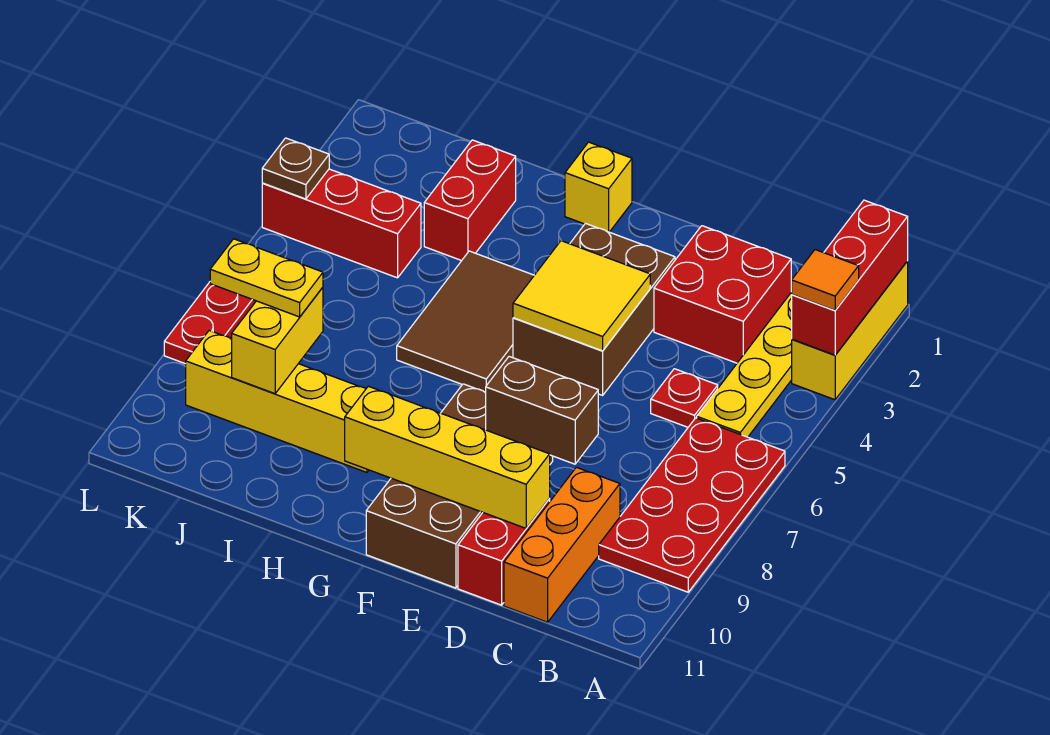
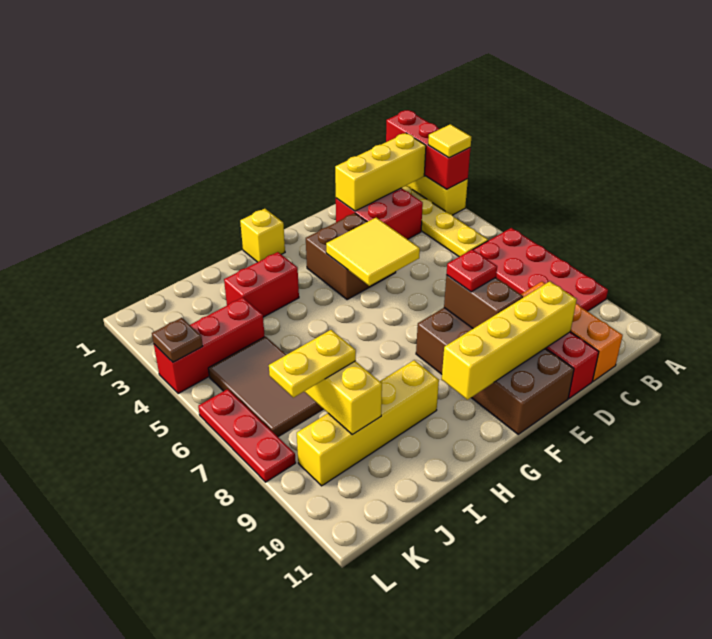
orange 1x1 tile [791,250,859,310] -> yellow 1x1 tile [428,124,471,158]
none -> yellow 1x3 brick [335,133,426,211]
red 1x1 plate [651,369,718,427] -> red 1x1 plate moved to [447,249,497,292]
brown 1x2 brick [486,357,598,464] -> brown 1x2 brick turned to [444,275,523,329]
brown 2x3 brick [513,224,675,395] -> brown 2x2 brick [306,213,396,300]
brown 2x3 tile [397,251,534,392] -> brown 2x3 tile moved to [208,337,323,437]
red 1x2 brick [424,140,516,261] -> red 1x2 brick turned to [224,252,299,317]

